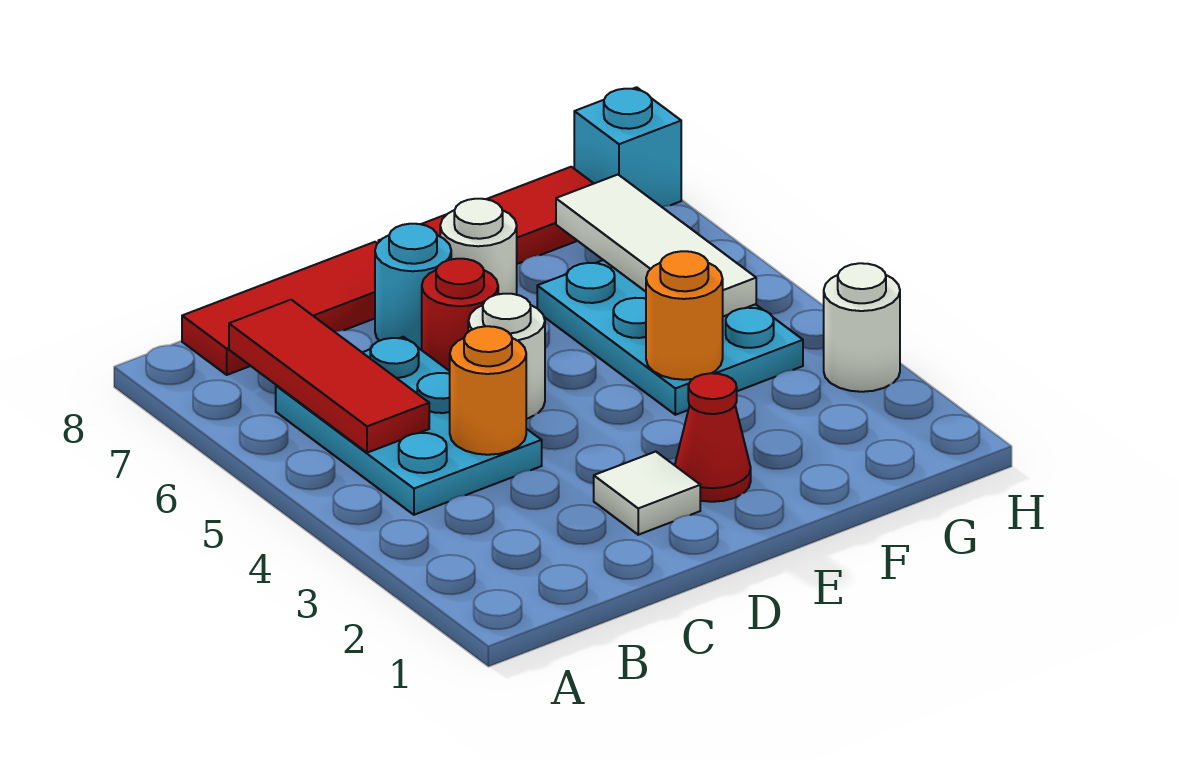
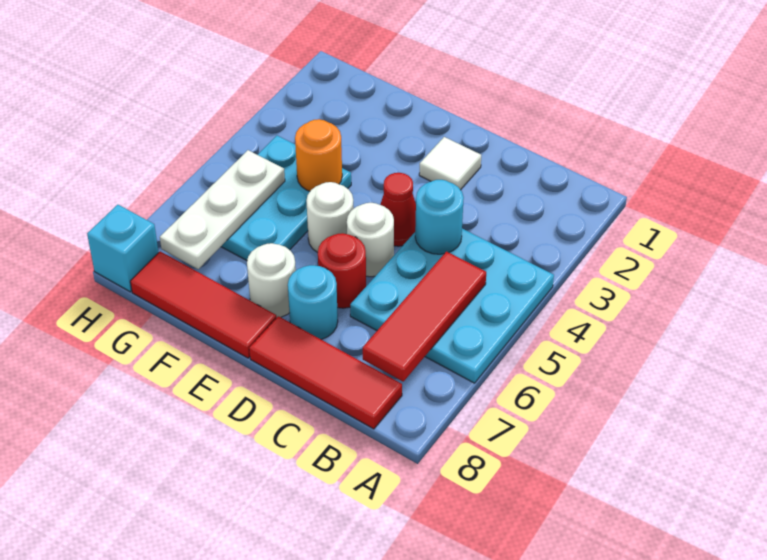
cyan 2x3 plate [276,337,542,515] -> cyan 3x3 plate [350,229,554,383]
orange 1x1 round brick [450,326,526,455] -> cyan 1x1 round brick [415,180,464,254]
red 1x1 cone [675,373,751,502] -> red 1x1 cone moved to [380,173,416,246]
white 1x3 tile [556,175,756,316] -> white 1x3 plate [160,150,285,269]
white 1x1 round brick [824,263,900,392] -> white 1x1 round brick moved to [306,182,354,253]

